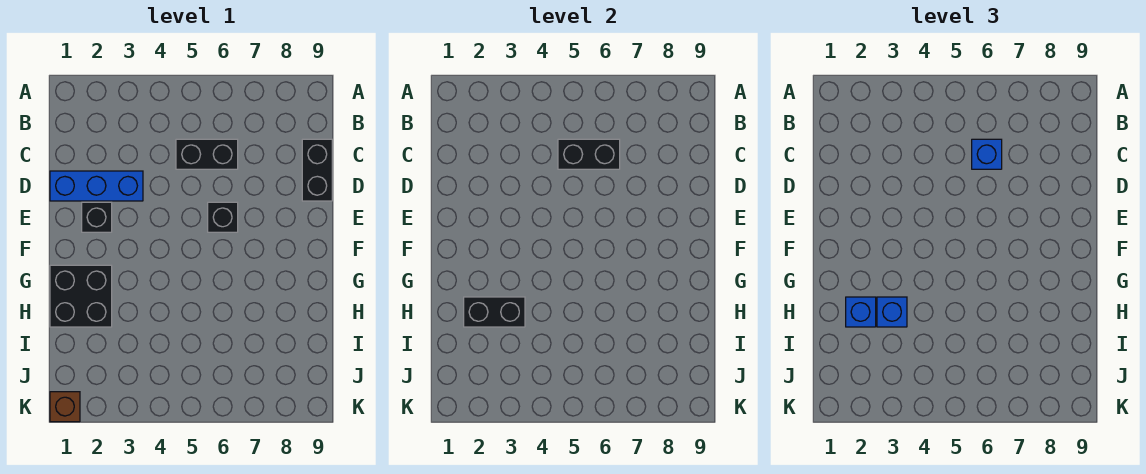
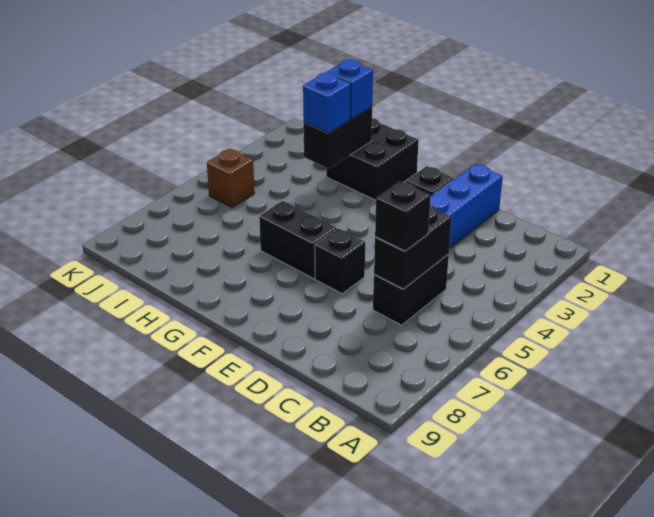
blue 1x1 brick [972,139,1002,169] -> black 1x1 brick [375,181,431,251]
black 1x2 brick [302,139,332,201] -> black 1x2 brick moved to [259,201,337,279]
brown 1x1 brick [50,392,80,422] -> brown 1x1 brick moved to [207,149,255,207]

